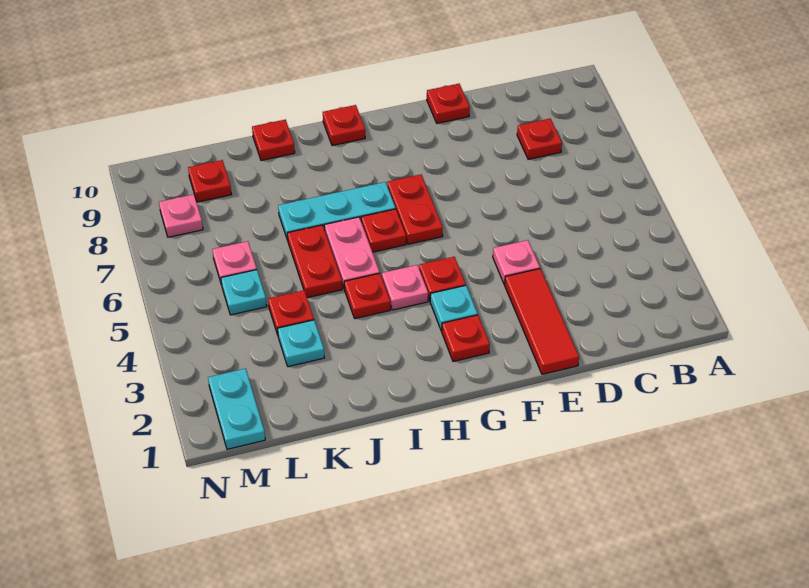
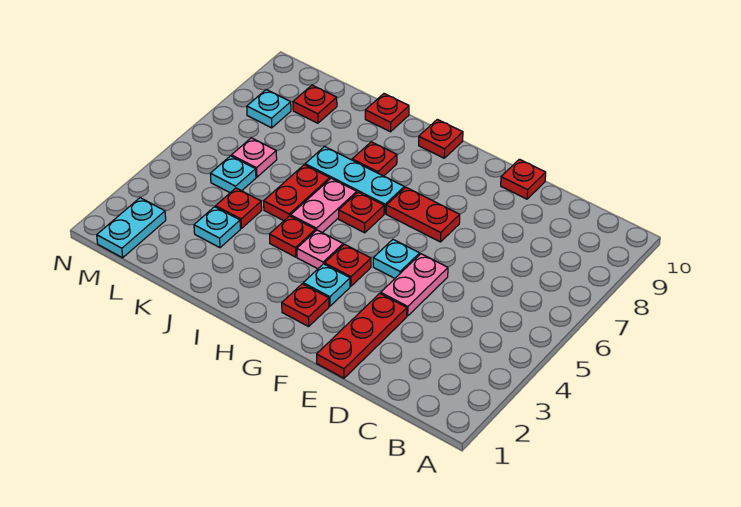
red 1x1 plate [517,119,562,159] -> red 1x1 plate moved to [352,142,397,176]
red 1x3 tile [505,269,579,374] -> red 1x3 plate [317,293,407,378]
pink 1x1 plate [493,240,540,285] -> pink 1x2 plate [381,254,448,316]
none -> cyan 1x1 plate [373,239,420,278]
red 1x2 plate [387,174,443,244] -> red 1x2 plate turned to [386,187,460,242]
pink 1x1 plate [159,194,203,237] -> cyan 1x1 plate [247,90,291,128]

